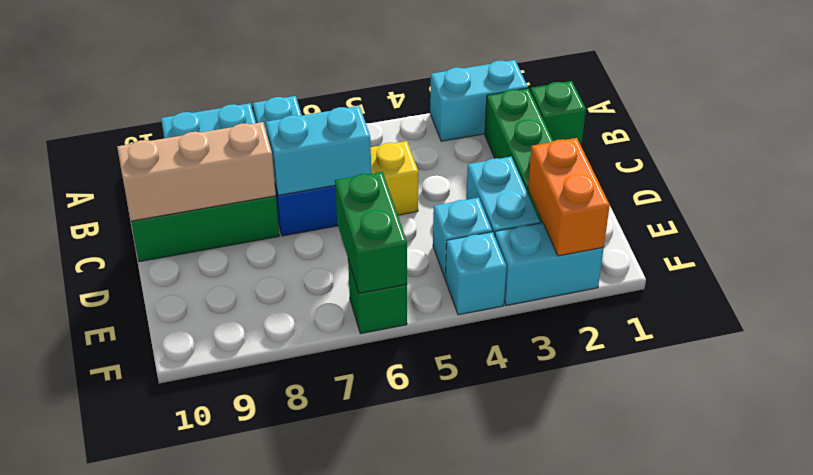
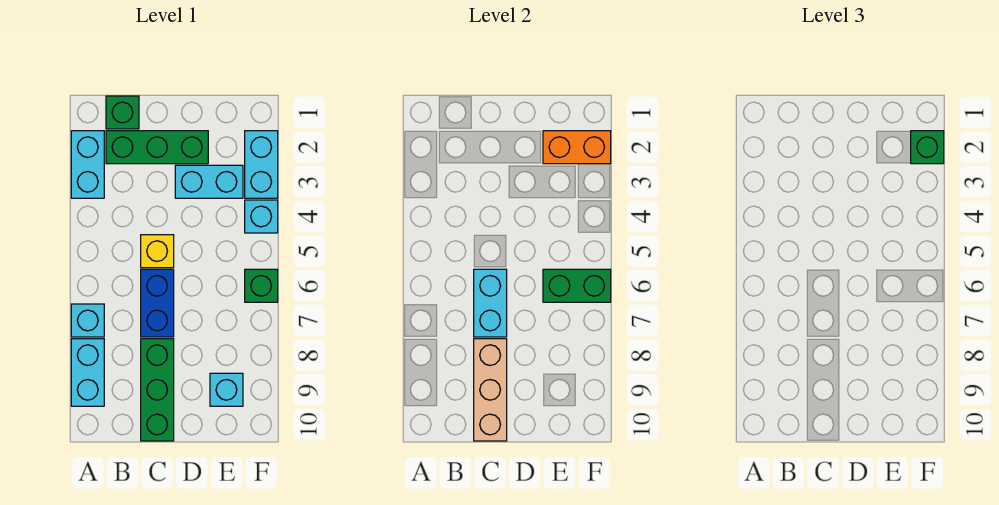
cyan 1x1 brick [433,198,492,279] -> cyan 1x1 brick moved to [210,373,243,406]
none -> green 1x1 brick [911,131,944,164]

